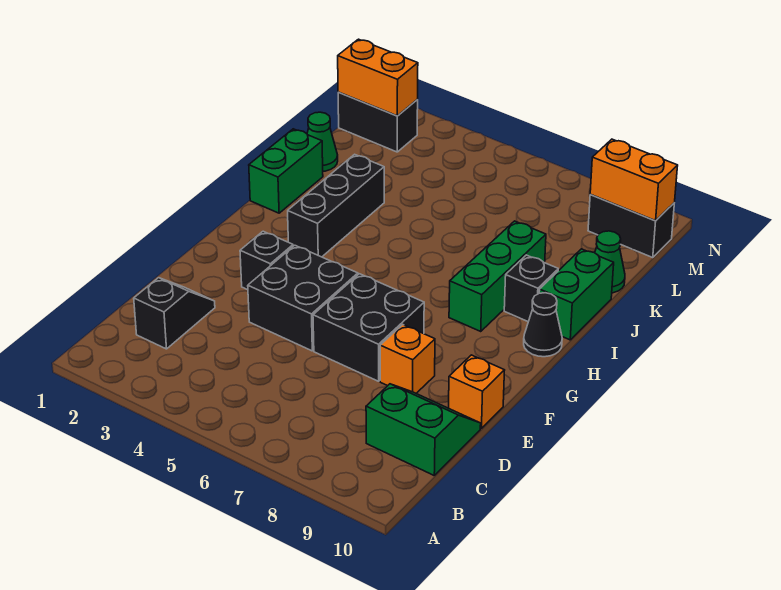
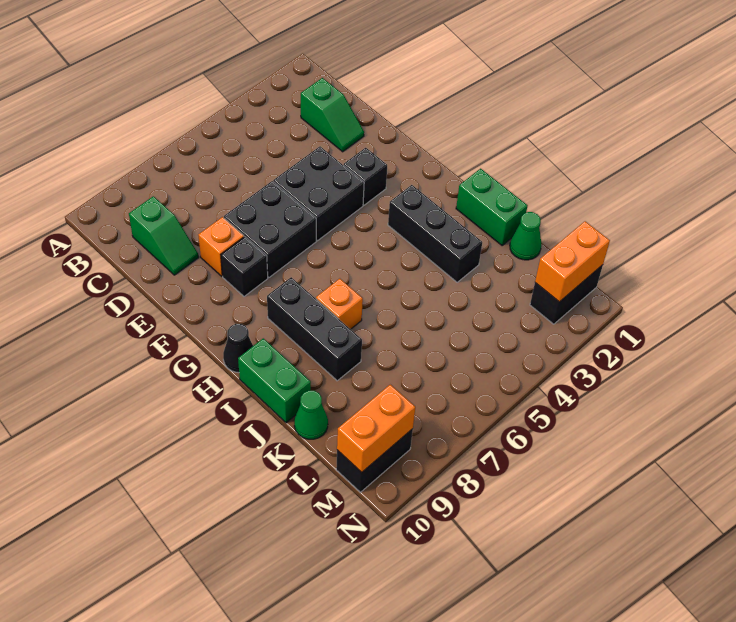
black 1x2 slope [134,278,215,349] -> green 1x2 slope [301,78,364,152]
green 2x2 slope [366,384,481,475] -> green 1x2 slope [129,196,199,275]
orange 1x1 brick [449,355,505,428] -> orange 1x1 brick moved to [316,279,363,329]
green 1x3 brick [449,221,546,331] -> black 1x3 brick [267,277,362,381]
black 1x1 brick [504,255,558,322] -> black 1x1 brick moved to [221,237,268,296]

